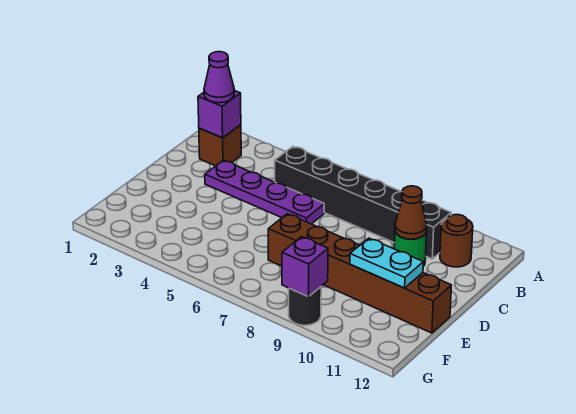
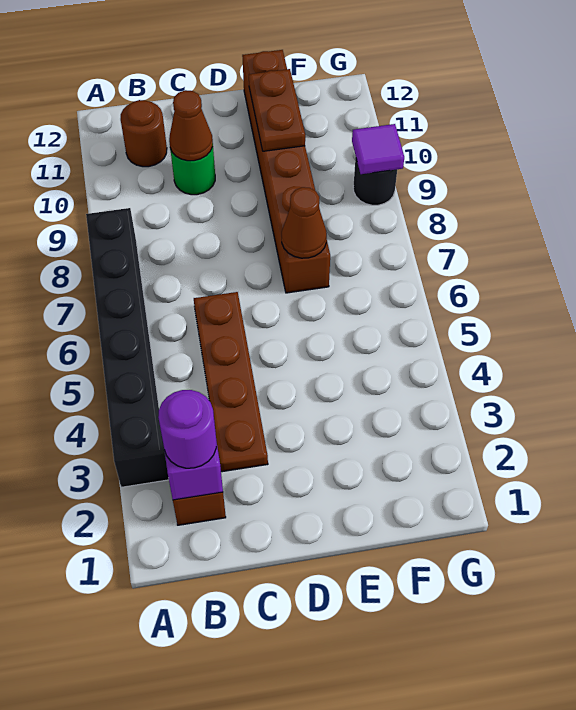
purple 1x1 cone [204,52,234,103] -> purple 1x1 round brick [158,390,216,468]
black 1x6 brick [275,147,451,259] -> black 1x6 brick moved to [86,208,169,487]
purple 1x4 plate [205,160,324,224] -> brown 1x4 plate [194,292,268,472]
none -> brown 1x1 cone [282,187,327,258]
cyan 1x2 plate [350,238,423,288] -> brown 1x2 plate [249,69,305,151]
purple 1x1 brick [282,237,328,297] -> purple 1x1 tile [352,124,404,174]

